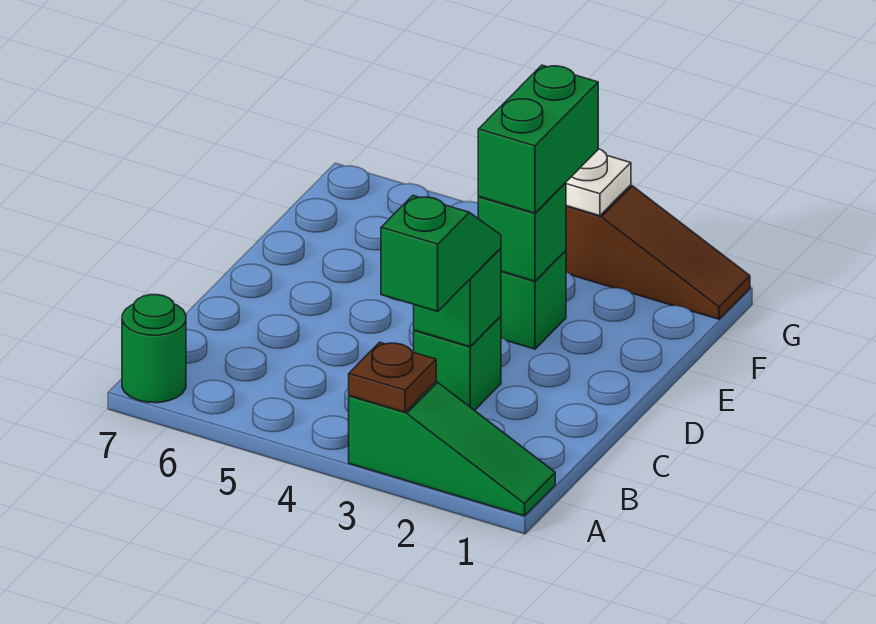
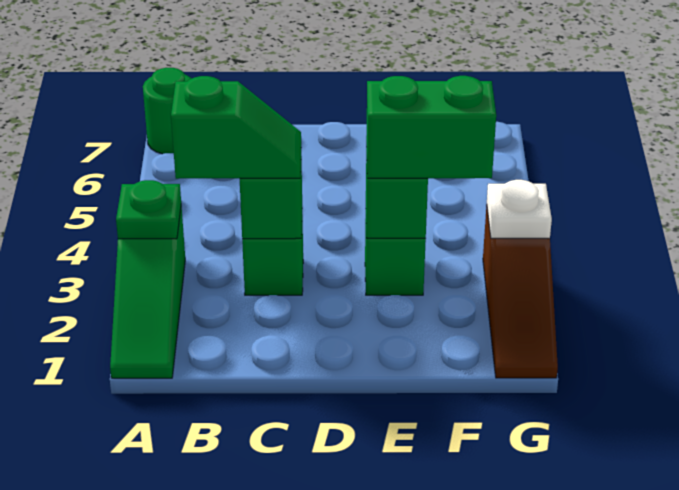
brown 1x1 plate [349,342,436,412] -> green 1x1 plate [116,180,181,239]

